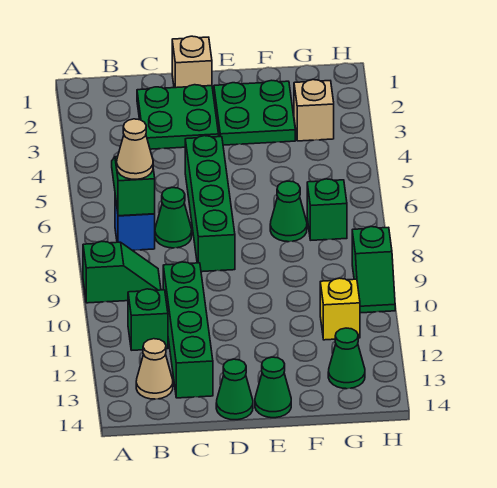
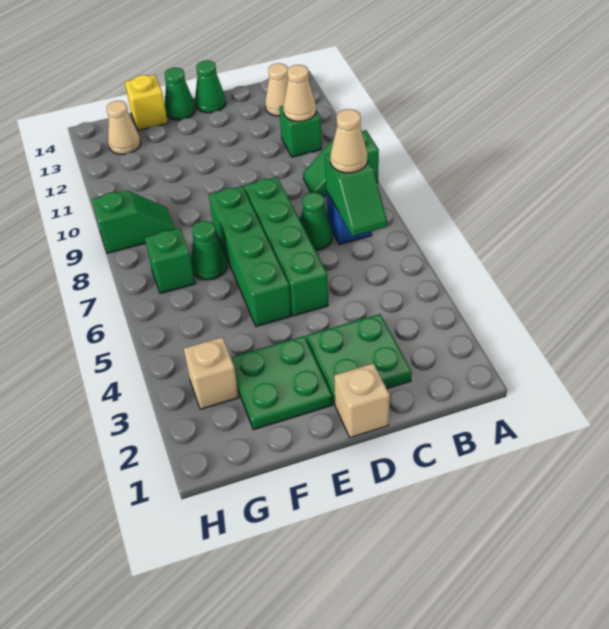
none -> tan 1x1 cone [283,65,316,121]
green 1x4 brick [163,262,213,398] -> green 1x4 brick moved to [209,186,291,327]
yellow 1x1 brick [320,278,360,340] -> yellow 1x1 brick moved to [125,75,168,130]
green 1x1 cone [328,328,365,389] -> tan 1x1 cone [107,101,140,155]
green 1x2 slope [352,227,395,313] -> green 1x2 slope turned to [92,190,175,253]

